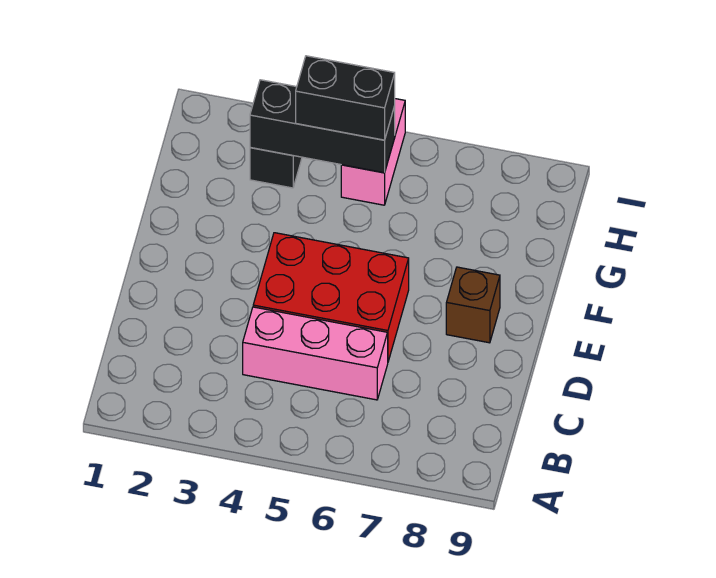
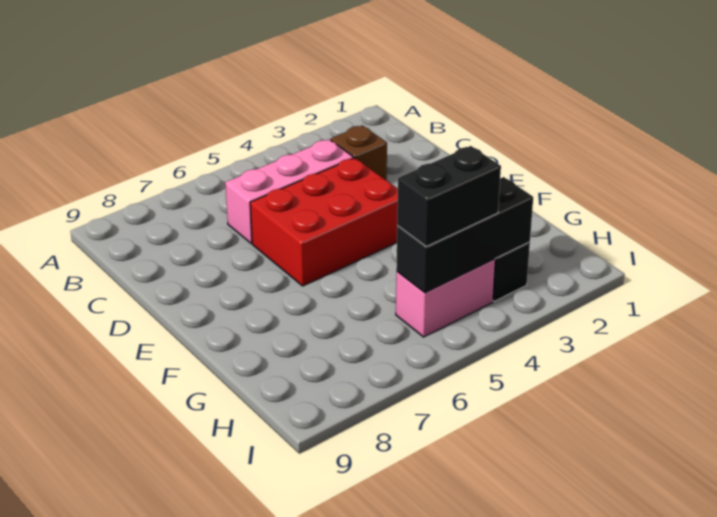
brown 1x1 brick [446,267,500,343] -> brown 1x1 brick moved to [331,125,387,180]
pink 1x2 brick [341,99,405,205] -> pink 1x2 brick turned to [396,259,495,337]

